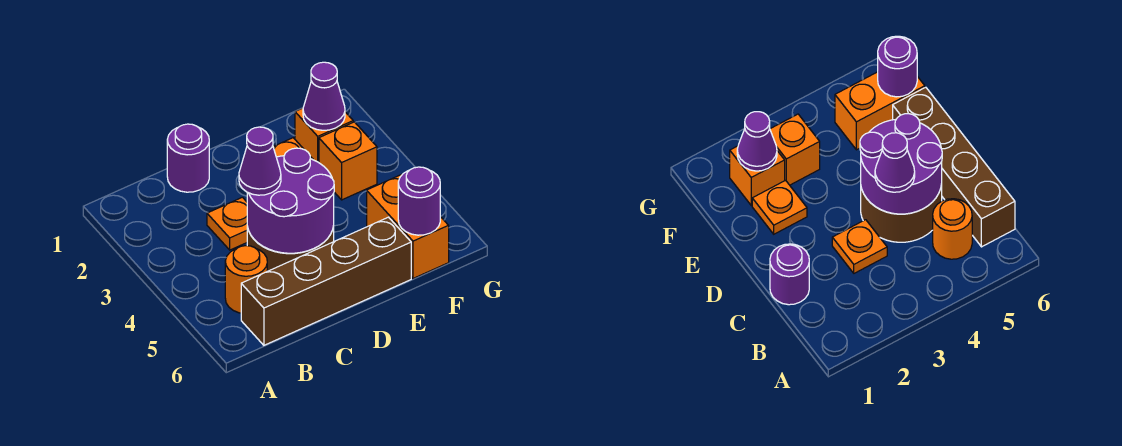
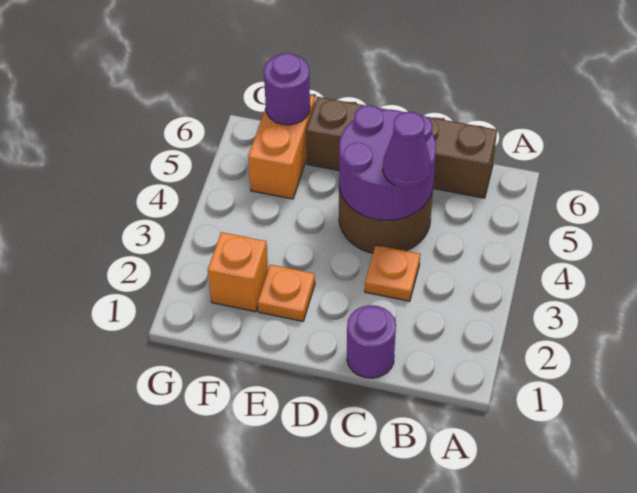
orange 1x1 round brick [225,246,267,313] -> none
purple 1x1 cone [303,62,345,130] -> none
orange 1x1 brick [319,122,377,200] -> none

